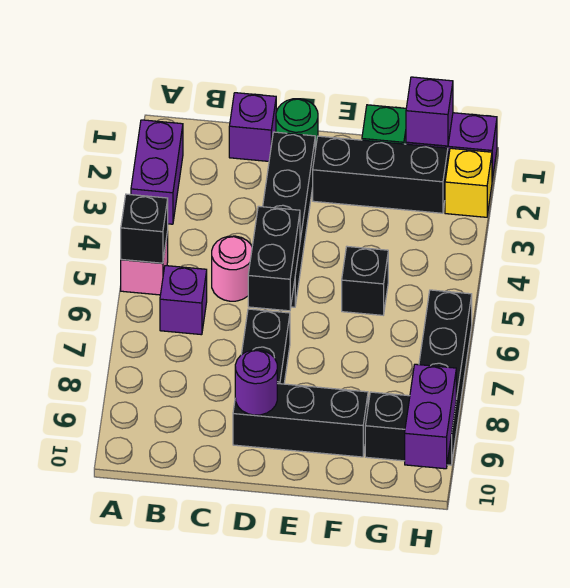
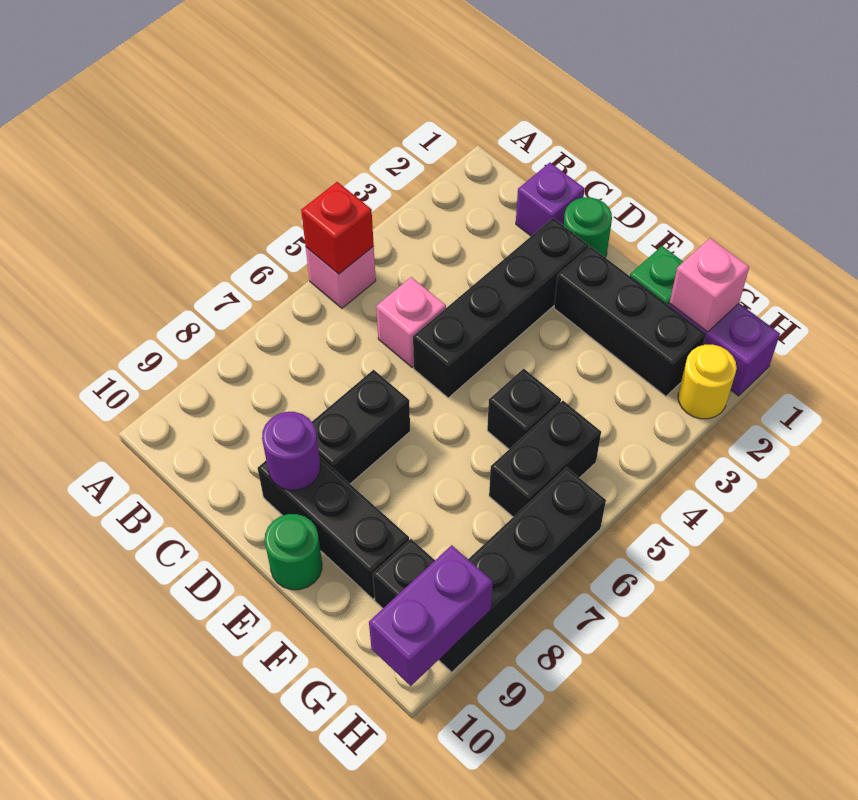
purple 1x2 brick [131,120,183,224] -> none
black 1x1 brick [121,194,168,263] -> red 1x1 brick [301,182,374,274]
purple 1x1 brick [160,266,207,335] -> none
pink 1x1 round brick [212,236,252,301] -> pink 1x1 brick [376,277,446,367]
black 1x2 brick [248,206,300,311] -> black 1x2 brick moved to [489,401,601,517]
none -> green 1x1 round brick [265,514,322,590]
purple 1x1 brick [406,77,453,146] -> pink 1x1 brick [670,238,749,332]
yellow 1x1 brick [445,148,492,217] -> yellow 1x1 round brick [678,345,737,419]

